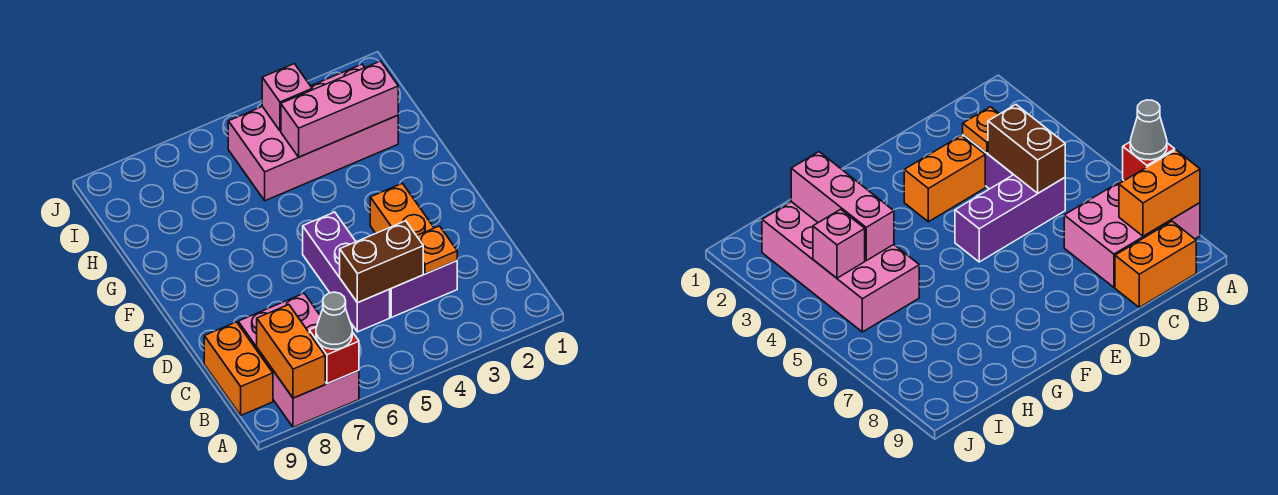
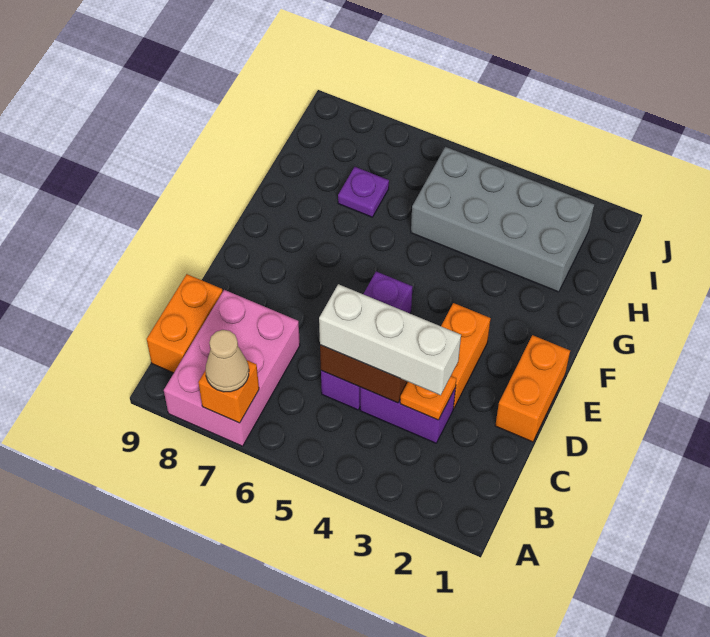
red 1x1 brick [309,327,359,384] -> orange 1x1 brick [198,360,259,423]
grey 1x1 cone [316,292,352,349] -> tan 1x1 cone [205,330,249,392]
orange 1x2 brick [257,305,325,398] -> orange 1x2 brick moved to [495,335,570,442]
none -> white 1x3 brick [319,284,461,395]
pink 2x4 brick [228,64,398,201] -> grey 2x4 brick [411,147,594,292]
pink 1x3 brick [281,61,398,157] -> none
none -> purple 1x1 plate [338,167,389,217]
pink 1x1 brick [262,64,312,131] -> none

